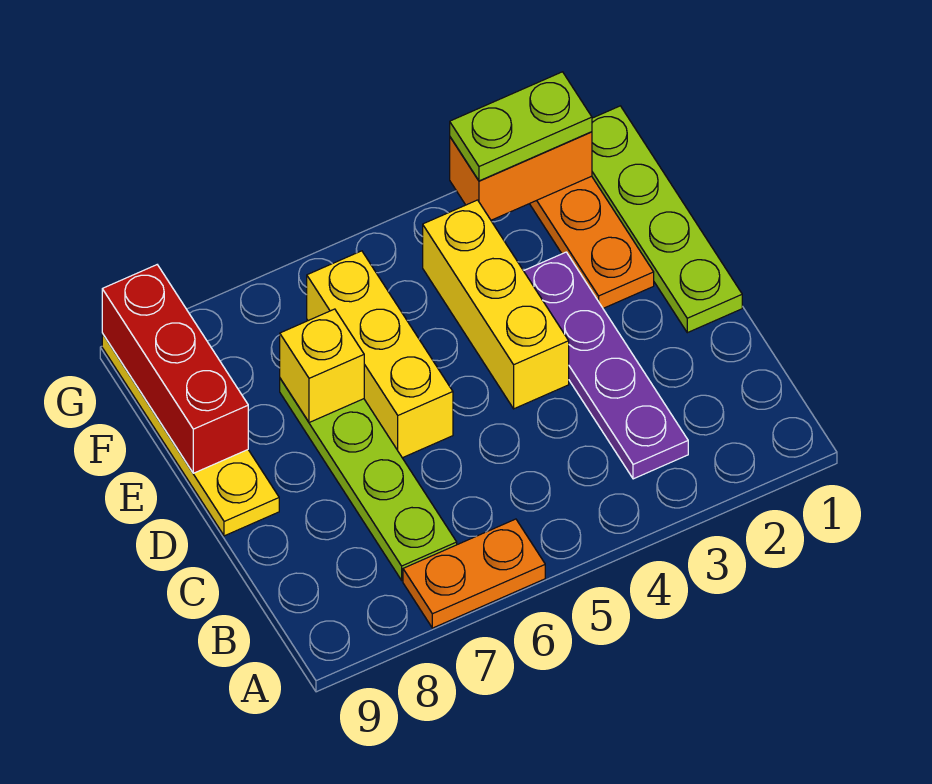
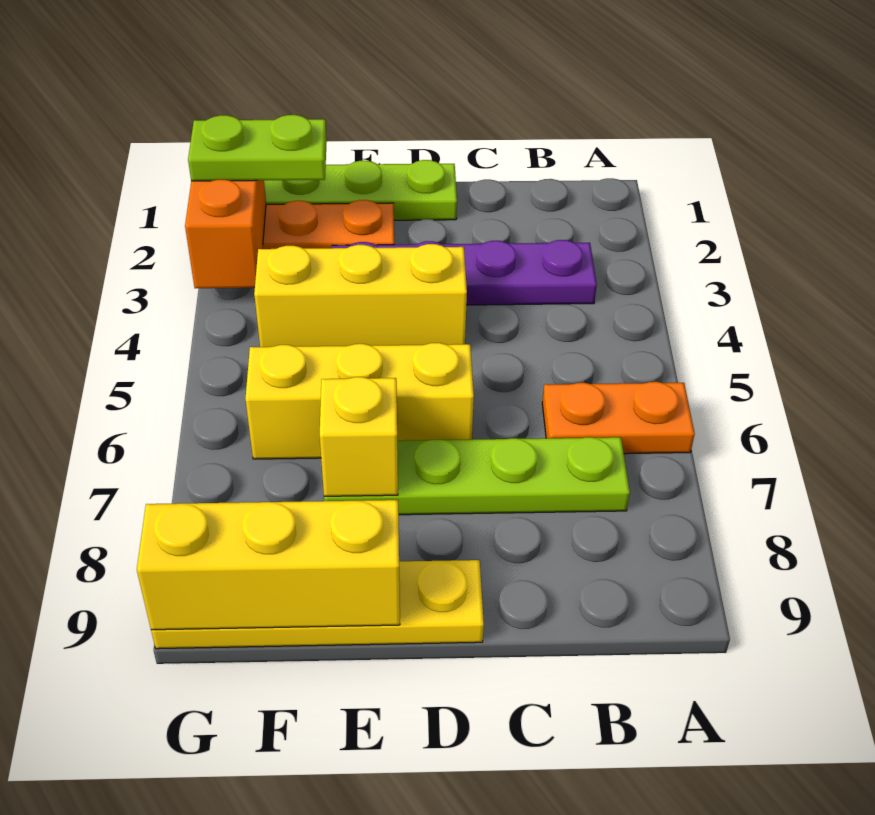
orange 1x2 plate [403,519,545,628] -> orange 1x2 plate turned to [542,382,695,454]
red 1x3 brick [102,265,248,473] -> yellow 1x3 brick [137,500,400,630]
lime 1x2 plate [450,72,592,181] -> lime 1x2 plate turned to [188,115,327,181]

